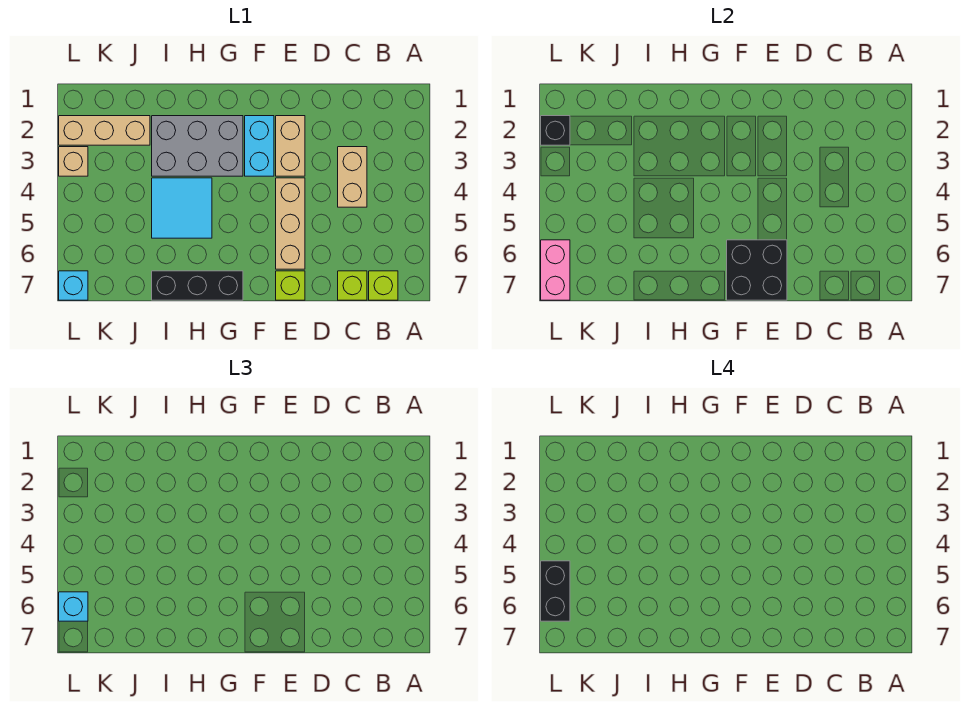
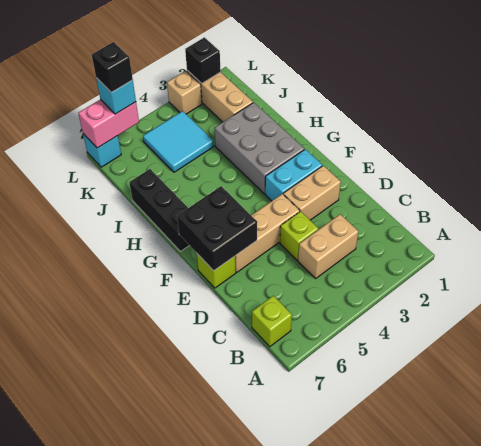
lime 1x1 brick [338,271,367,300] -> lime 1x1 brick moved to [280,211,318,260]
cyan 2x2 tile [152,178,212,238] -> cyan 2x2 tile moved to [143,111,214,172]
black 1x2 brick [541,561,570,621] -> black 1x1 brick [92,42,133,92]

